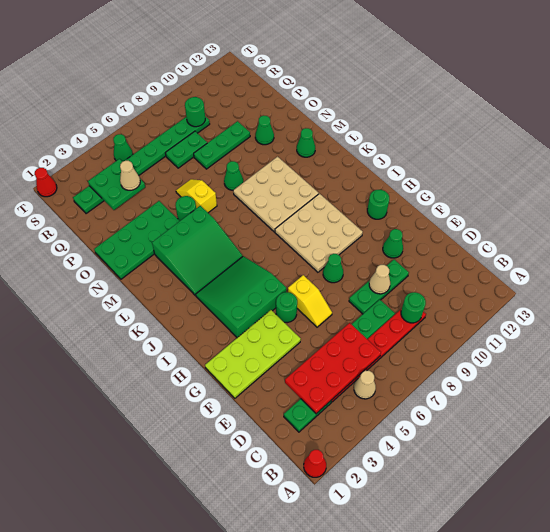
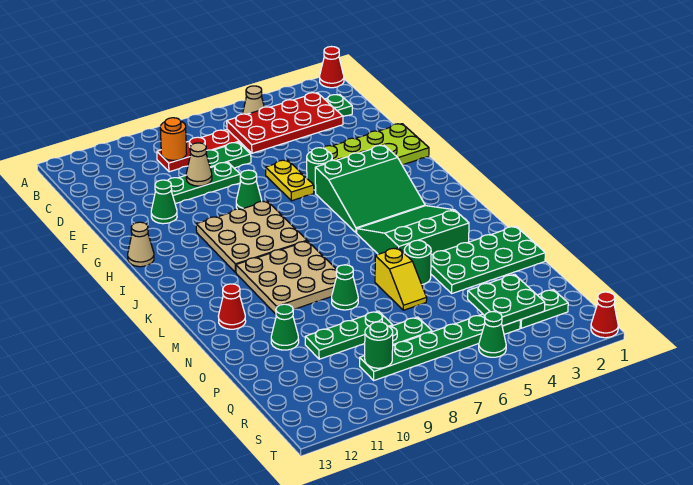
green 1x1 round brick [401,292,426,323] -> orange 1x1 round brick [160,118,187,160]
yellow 1x2 slope [288,275,332,327] -> yellow 1x2 plate [266,160,314,201]
green 1x1 round brick [367,190,389,219] -> none
green 1x1 cone [297,128,315,157] -> red 1x1 cone [218,284,246,329]
tan 1x1 cone [120,161,140,190] -> tan 1x1 cone moved to [128,222,154,267]

